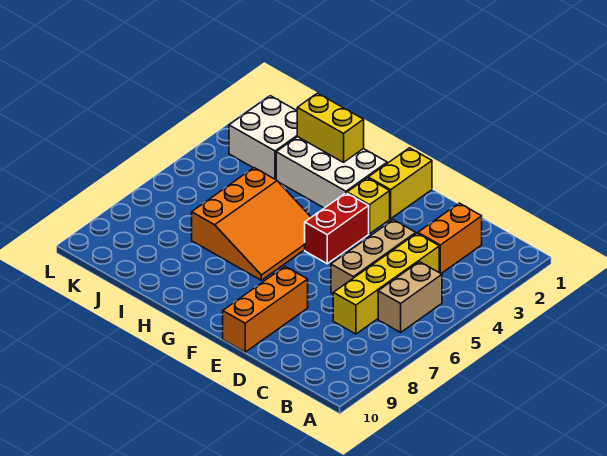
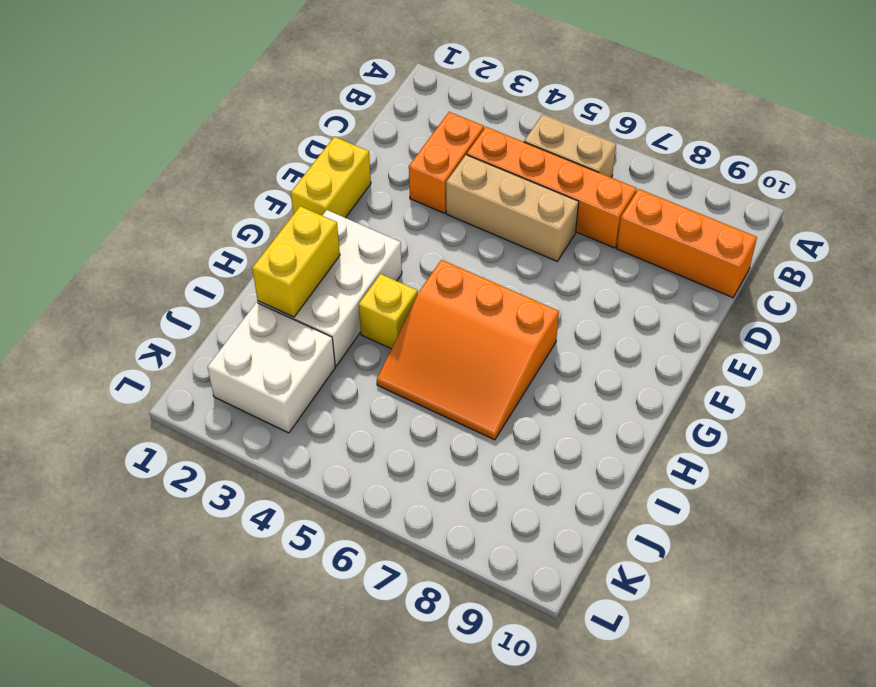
orange 1x2 brick [418,203,482,273] -> orange 1x2 brick turned to [409,112,484,213]
yellow 1x4 brick [333,233,439,334] -> orange 1x4 brick [467,127,637,248]
orange 1x3 brick [223,266,308,352] -> orange 1x3 brick moved to [617,189,757,298]
yellow 1x2 brick [368,148,432,219] -> yellow 1x2 brick turned to [291,137,371,218]
yellow 1x1 brick [347,178,390,234] -> yellow 1x1 brick moved to [359,274,418,349]
red 1x2 brick [305,193,369,264] -> none
orange 3x3 slope [192,168,311,280] -> orange 3x3 slope turned to [377,260,559,440]

